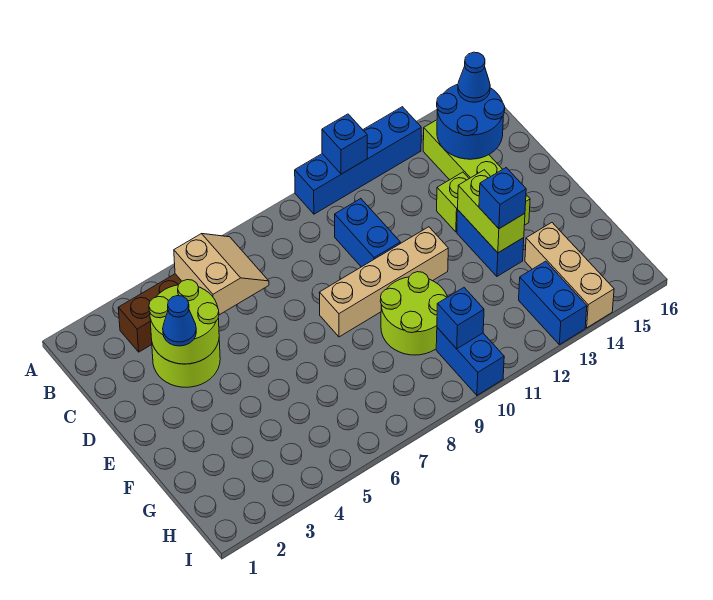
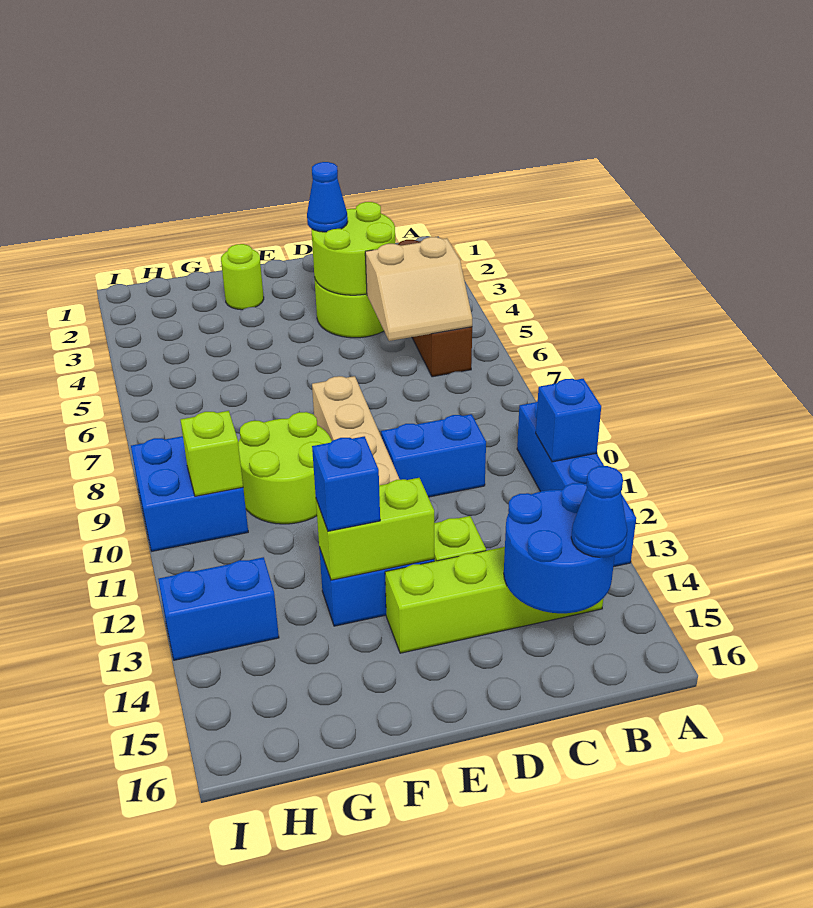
none -> lime 1x1 round brick [221,244,264,310]
tan 1x3 brick [525,223,614,328] -> none
blue 1x2 brick [436,328,504,395] -> blue 2x2 brick [131,436,248,551]
blue 1x1 brick [437,288,484,349] -> lime 1x1 brick [181,411,243,496]

